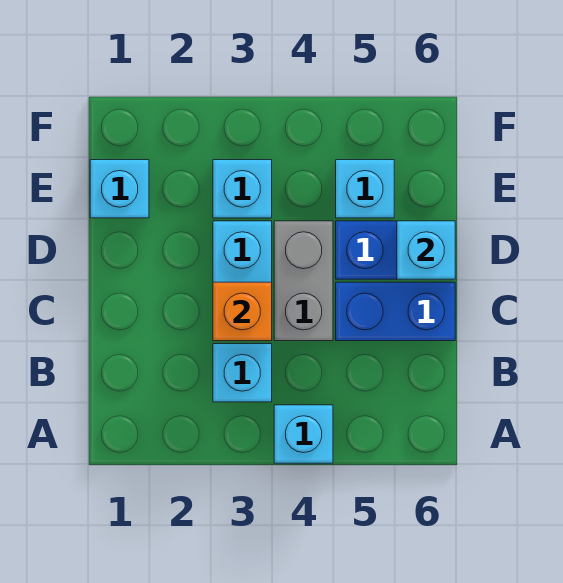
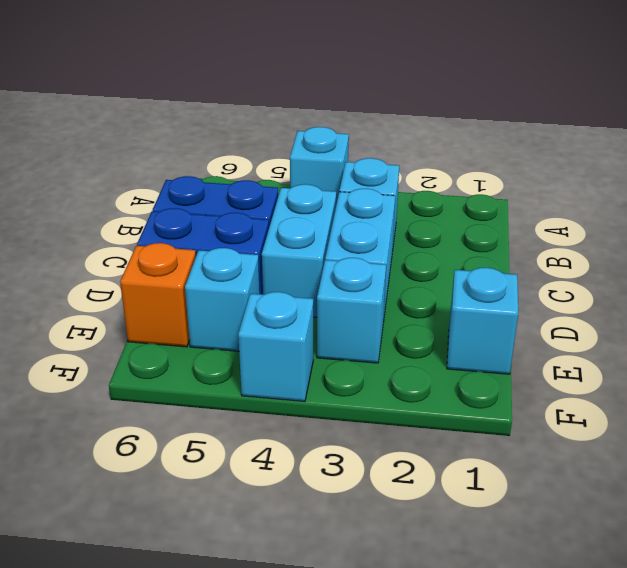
orange 1x1 brick [213,282,272,341] -> orange 1x1 brick moved to [120,243,196,347]
grey 1x2 brick [274,221,333,341] -> cyan 1x2 brick [262,184,336,317]
cyan 1x1 brick [397,221,455,279] -> cyan 1x1 brick moved to [238,292,313,401]

